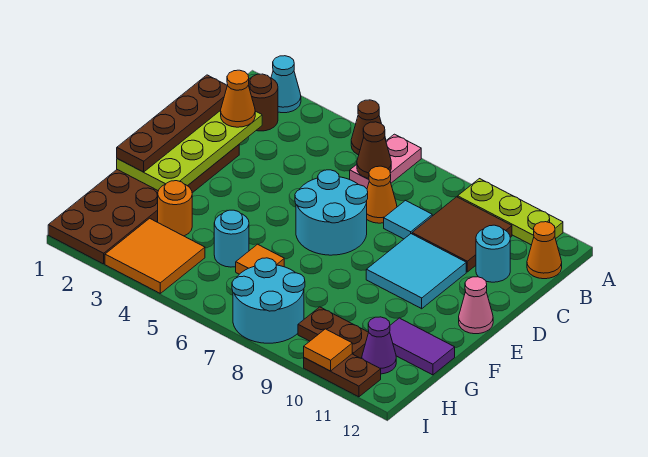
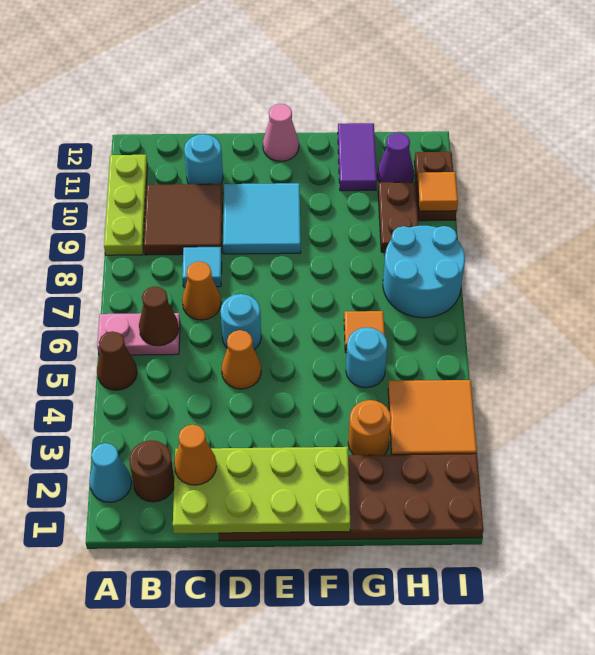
orange 1x1 cone [527,222,562,279] -> orange 1x1 cone moved to [222,330,261,389]
brown 1x4 plate [117,75,227,172] -> none
cyan 2x2 round brick [295,170,368,255] -> cyan 1x1 round brick [220,294,261,349]

